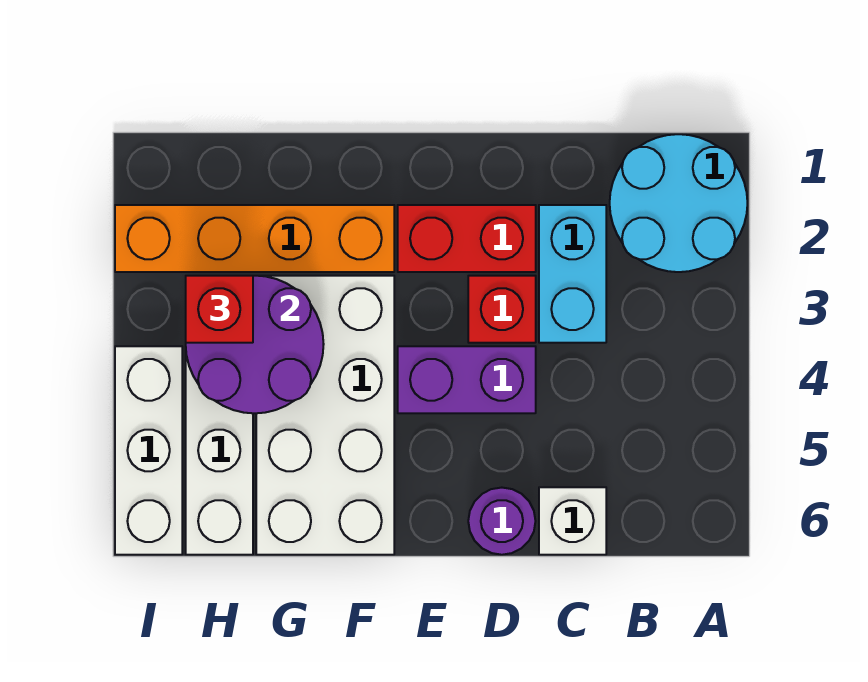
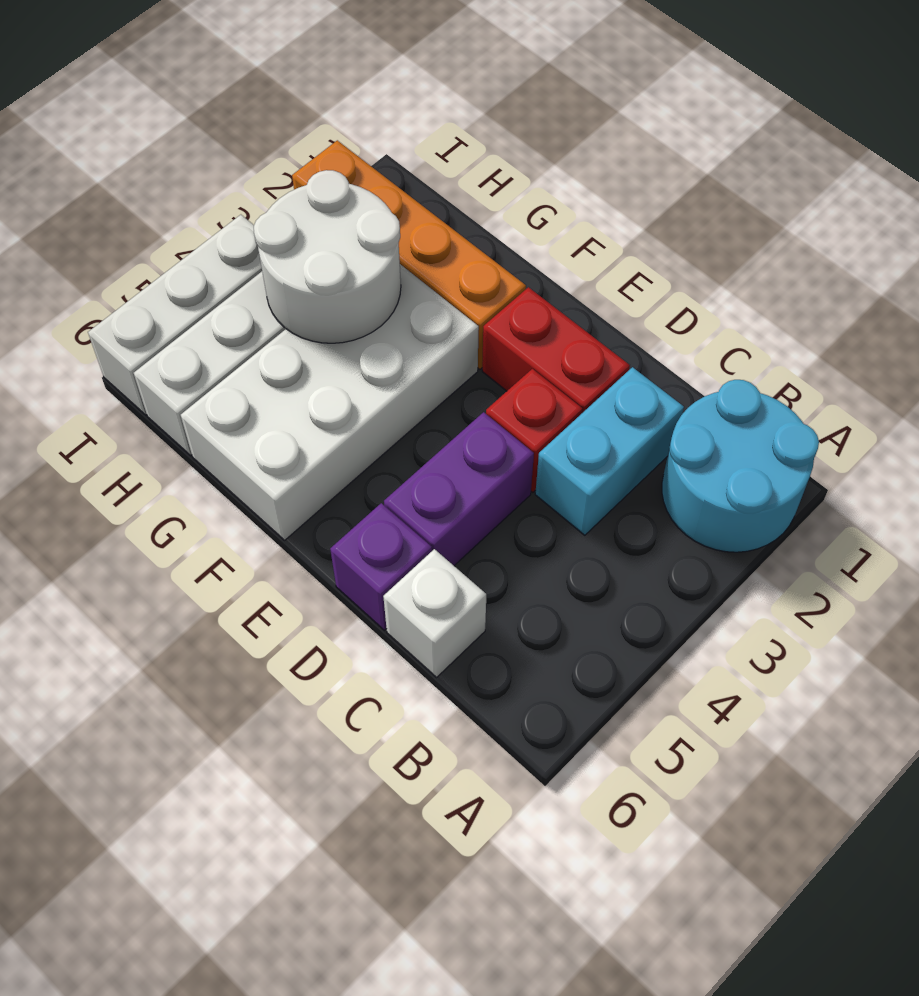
purple 1x2 brick [398,346,536,413] -> purple 1x2 brick turned to [384,412,534,566]
purple 1x1 round brick [468,488,535,555] -> purple 1x1 brick [330,503,432,630]
purple 2x2 round brick [186,276,324,413] -> white 2x2 round brick [254,170,401,343]
red 1x1 brick [186,276,253,343] -> none

